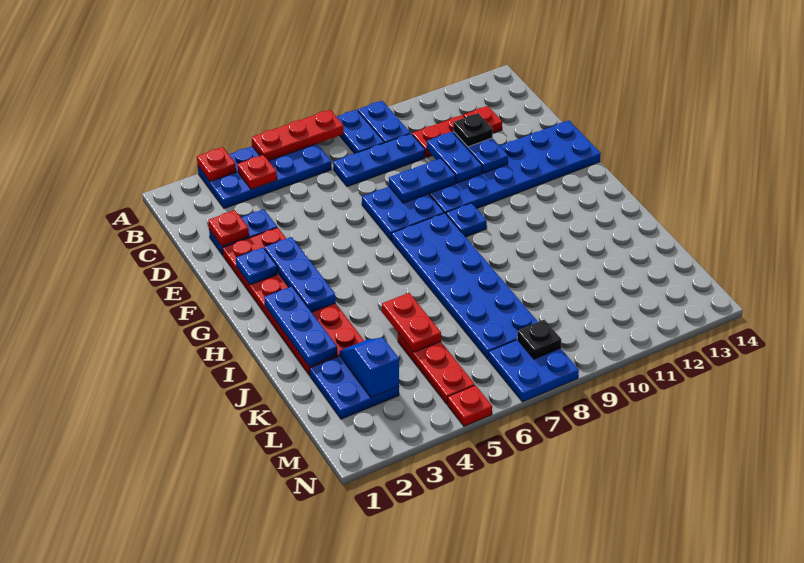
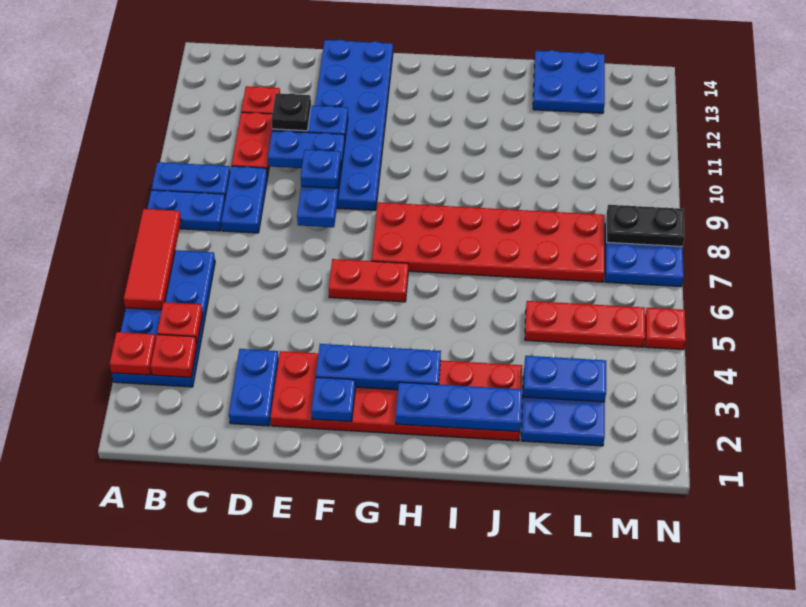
red 1x3 plate [252,110,344,161] -> red 1x3 tile [124,209,181,310]
blue 1x3 plate [333,133,425,187] -> blue 1x2 plate [221,166,268,233]
red 1x1 plate [208,210,249,247] -> red 1x1 plate moved to [151,334,197,378]
blue 2x2 plate [362,187,444,241] -> blue 2x2 plate moved to [533,50,605,113]
blue 2x6 plate [392,213,538,359] -> red 2x6 plate [371,202,605,282]
blue 1x1 plate [446,203,487,237] -> blue 1x1 plate moved to [301,150,341,188]
red 1x2 plate [382,293,441,352] -> red 1x2 plate moved to [329,259,408,302]
blue 1x2 slope [339,337,399,398] -> blue 1x2 plate [523,356,606,402]
black 1x1 plate [517,320,561,359] -> black 1x2 plate [607,205,685,247]

